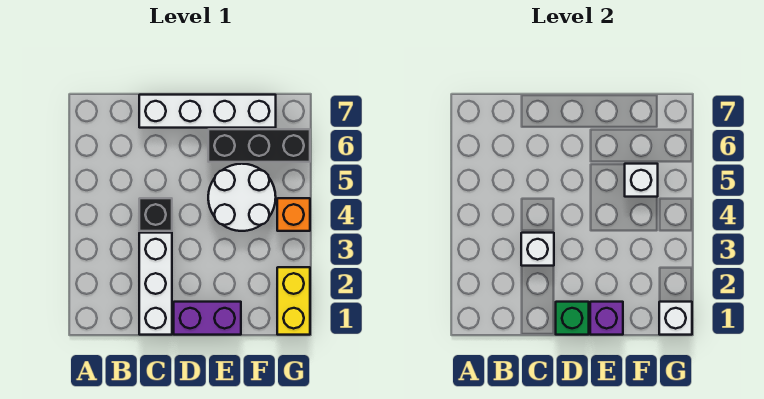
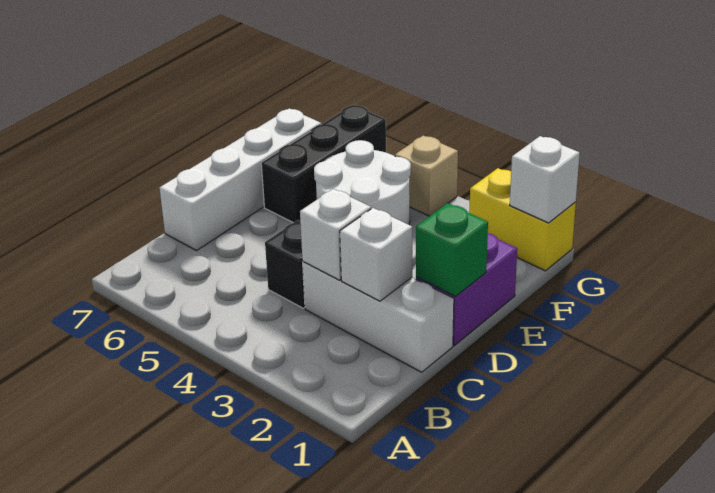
purple 1x1 brick [590,302,623,335] -> none
white 1x1 brick [625,164,658,197] -> white 1x1 brick moved to [340,208,412,301]
orange 1x1 brick [277,198,310,231] -> tan 1x1 brick [395,136,458,216]

